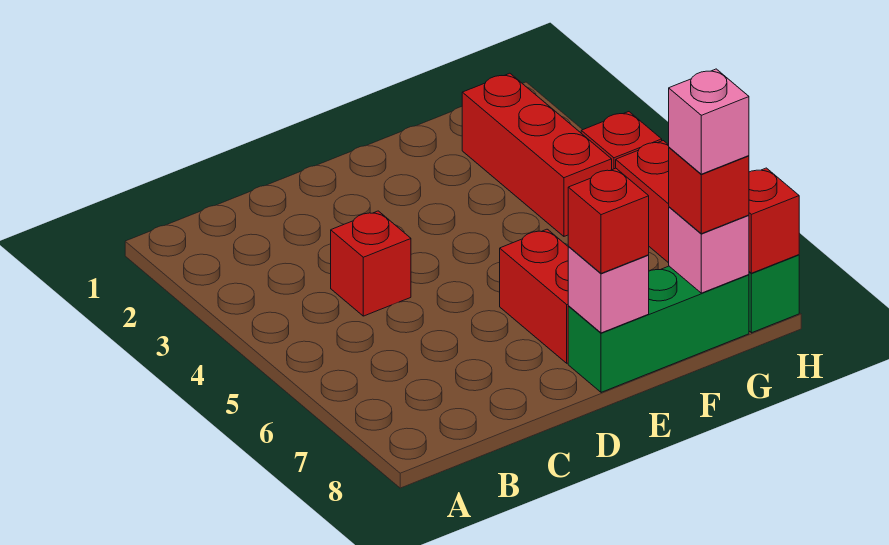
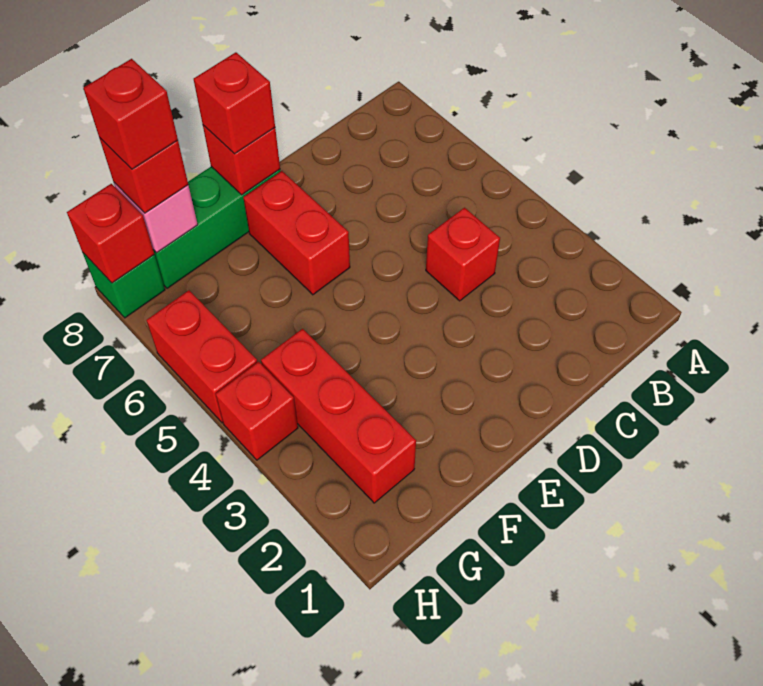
pink 1x1 brick [568,247,649,333] -> red 1x1 brick [203,125,280,195]
pink 1x1 brick [669,69,749,174] -> red 1x1 brick [83,59,178,169]

